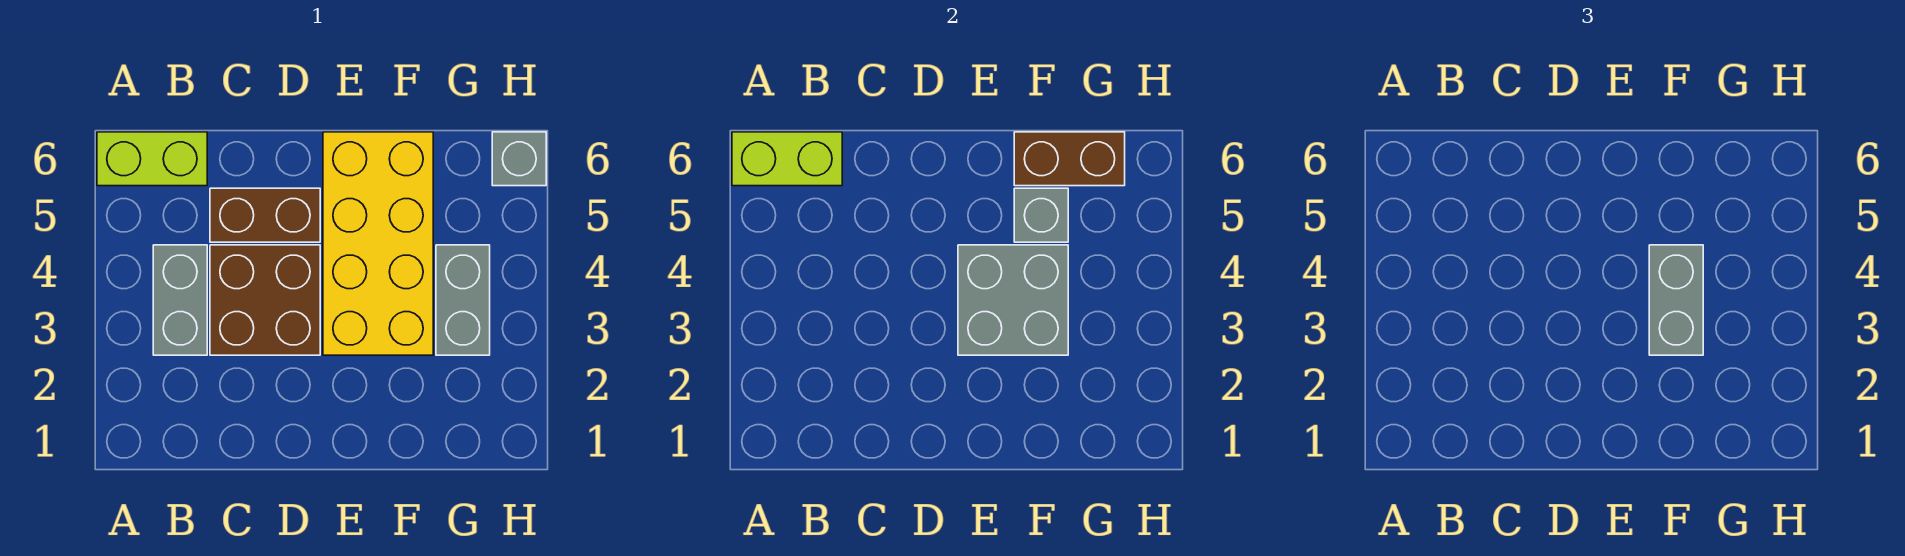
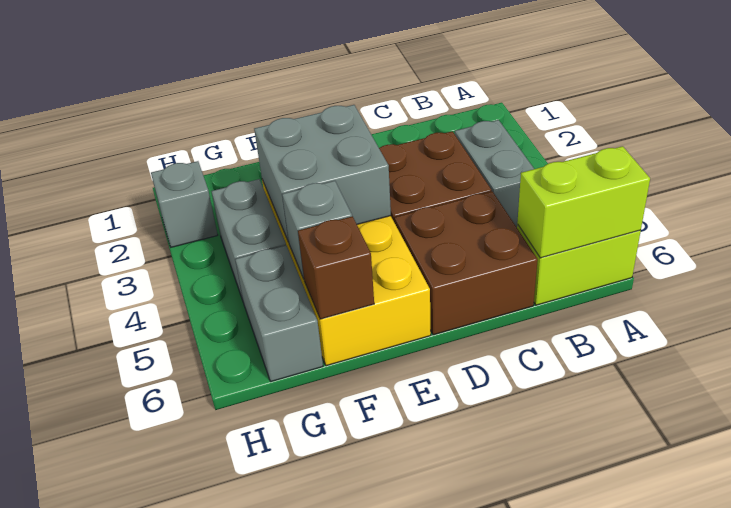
brown 1x2 brick [210,188,320,242] -> brown 2x2 brick [394,192,538,335]
grey 1x2 brick [1649,245,1703,355] -> grey 1x2 brick moved to [235,245,323,381]
brown 1x2 brick [1014,132,1125,186] -> brown 1x1 brick [298,216,374,319]
grey 1x1 brick [492,132,546,186] -> grey 1x1 brick moved to [151,161,218,247]

